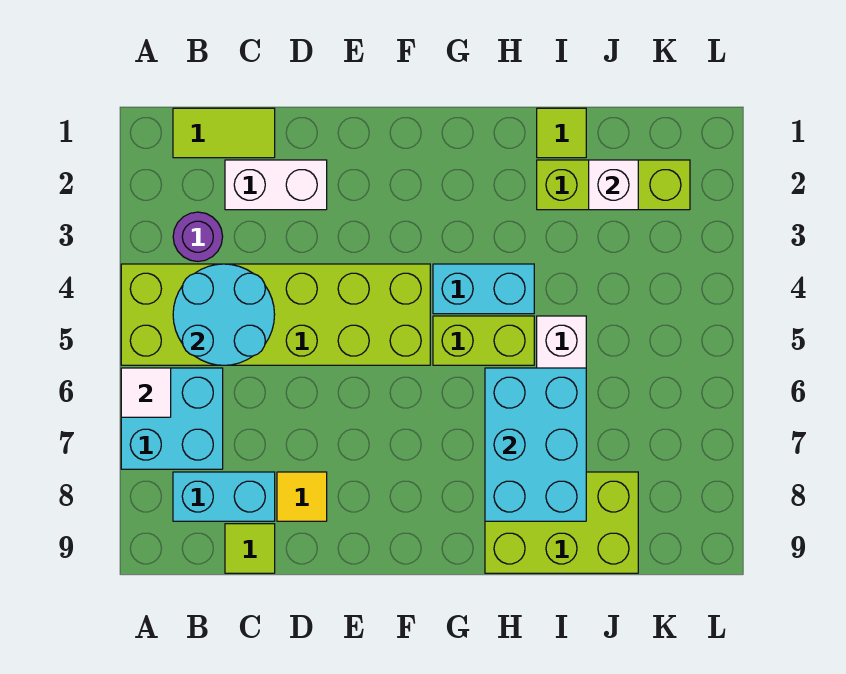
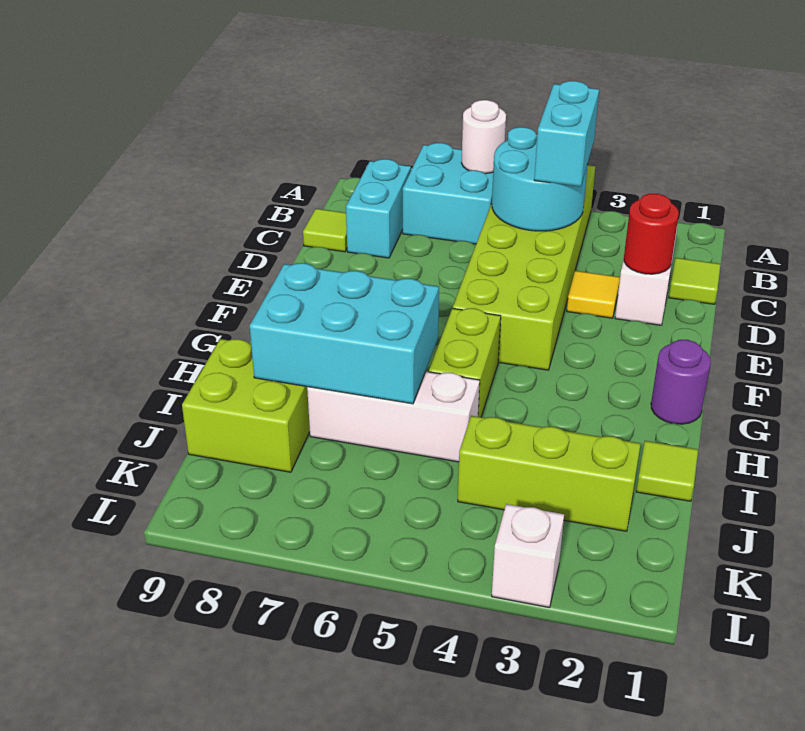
white 1x1 tile [121,368,171,417] -> white 1x1 round brick [461,100,506,174]
lime 1x2 tile [173,108,275,158] -> lime 1x1 tile [669,258,721,304]
purple 1x1 round brick [173,212,223,261] -> purple 1x1 round brick moved to [651,340,711,424]
none -> red 1x1 round brick [624,194,679,274]
yellow 1x1 tile [277,472,327,521] -> yellow 1x1 tile moved to [567,271,620,318]
cyan 1x2 brick [433,264,534,314] -> cyan 1x2 brick moved to [534,81,599,187]
lime 2x3 brick [485,472,638,573] -> lime 2x2 brick [182,339,310,472]
lime 1x3 brick [537,160,690,210] -> lime 1x3 brick turned to [458,416,640,531]
white 1x1 brick [589,160,638,210] -> white 1x1 brick moved to [492,504,564,608]

